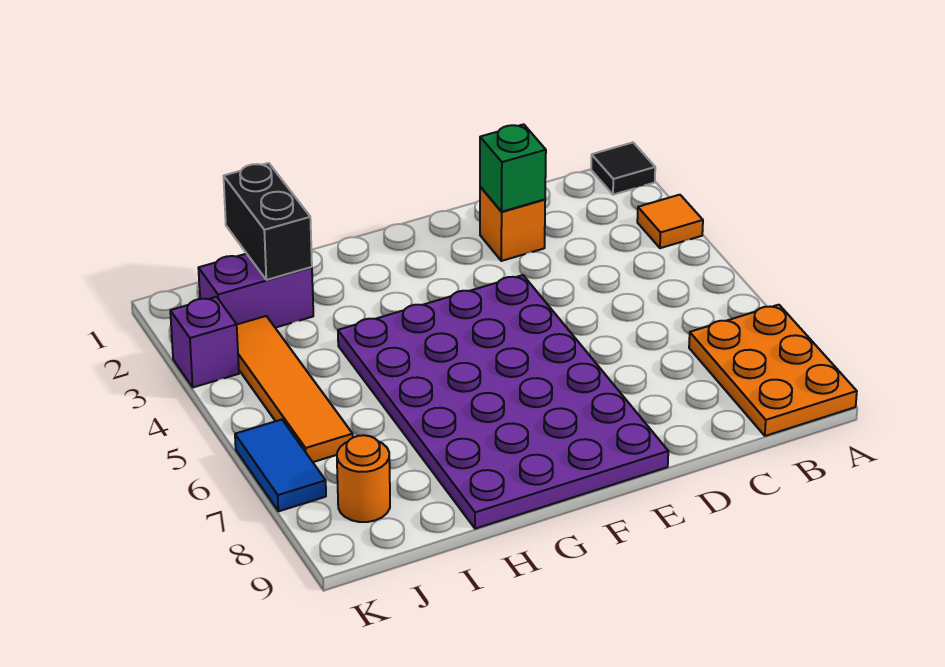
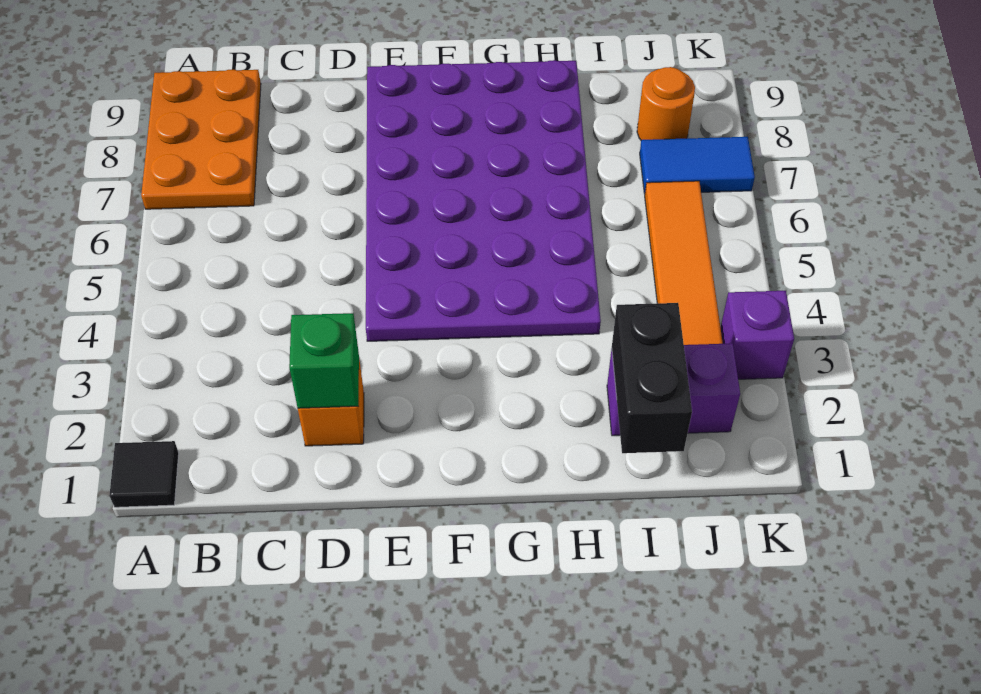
orange 1x1 tile [637,195,703,248] -> none
blue 1x2 tile [235,420,326,511] -> blue 1x2 tile turned to [640,137,755,194]

